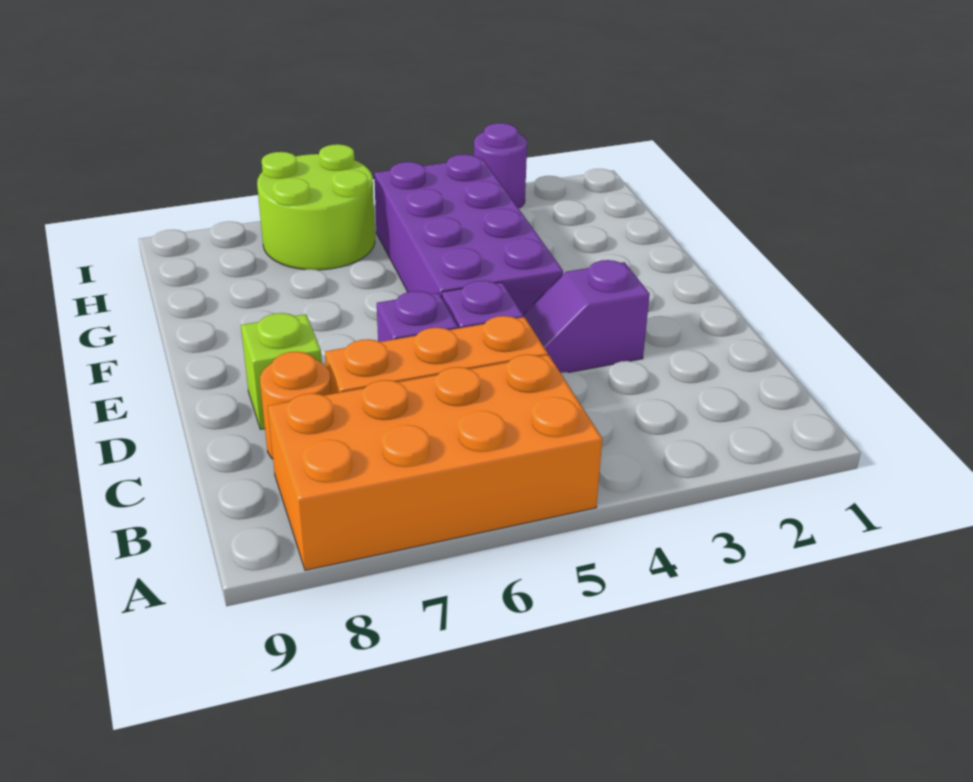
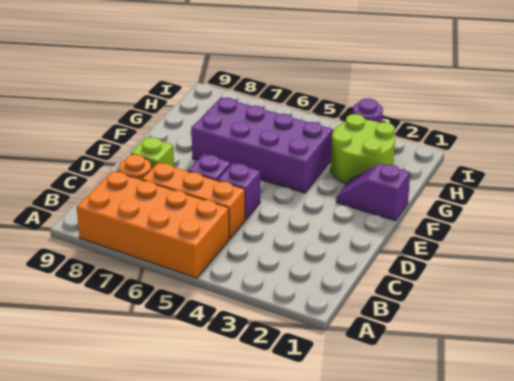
purple 1x2 slope [523,260,650,373] -> purple 1x2 slope moved to [336,163,410,221]
purple 2x4 brick [374,154,563,315] -> purple 2x4 brick turned to [191,97,333,193]
lime 2x2 round brick [257,144,375,270] -> lime 2x2 round brick moved to [331,114,395,184]

